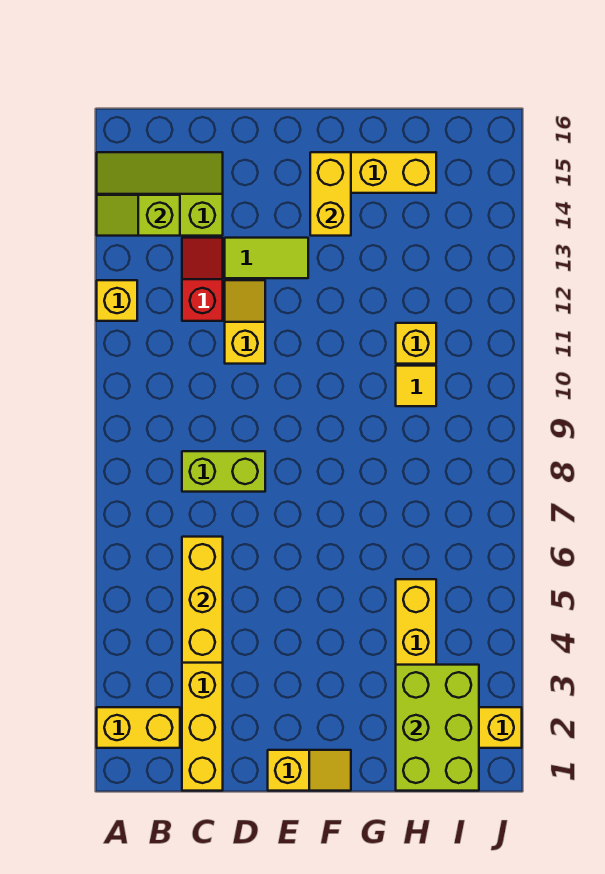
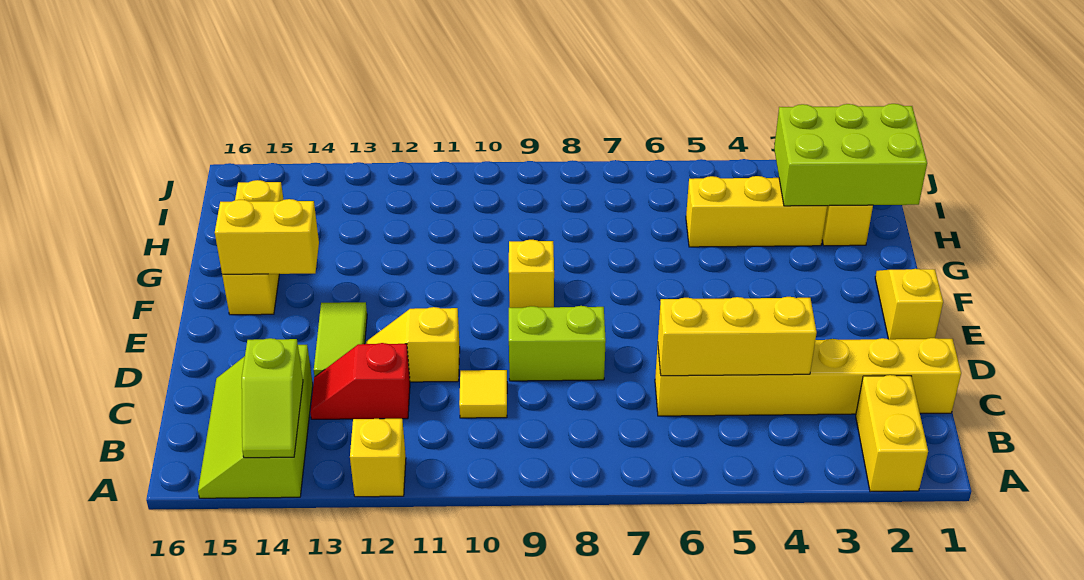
lime 1x2 brick [182,451,265,492] -> lime 1x2 brick turned to [509,306,606,381]
yellow 1x1 tile [396,366,436,406] -> yellow 1x1 tile moved to [459,370,507,418]
yellow 1x1 brick [396,323,436,364] -> yellow 1x1 brick moved to [509,240,554,308]

